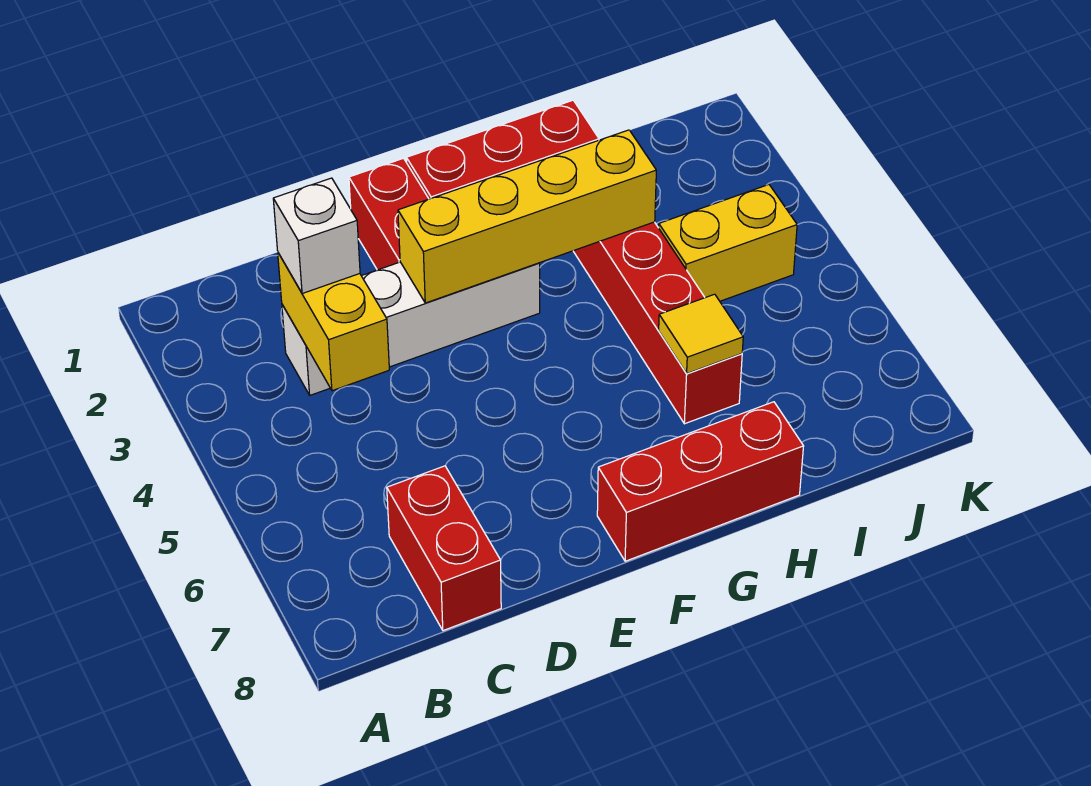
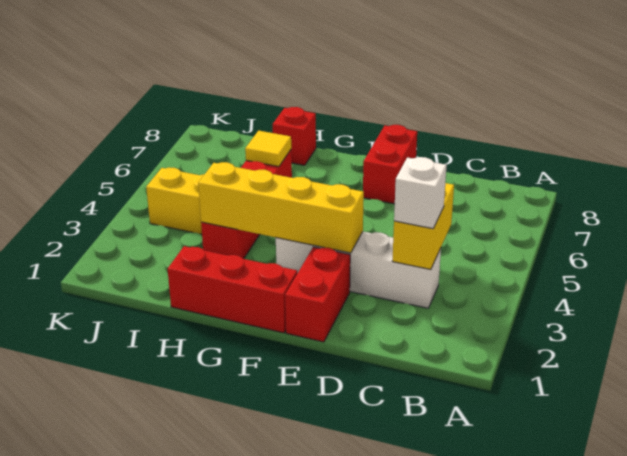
red 1x2 brick [387,466,501,631] -> red 1x2 brick moved to [363,125,417,204]
red 1x3 brick [597,402,804,561] -> red 1x1 brick [273,107,316,165]

